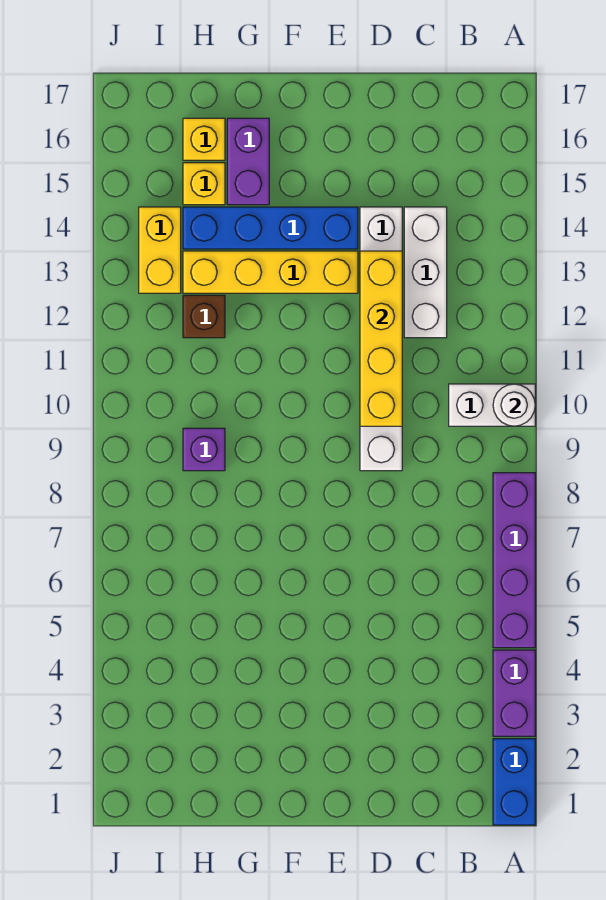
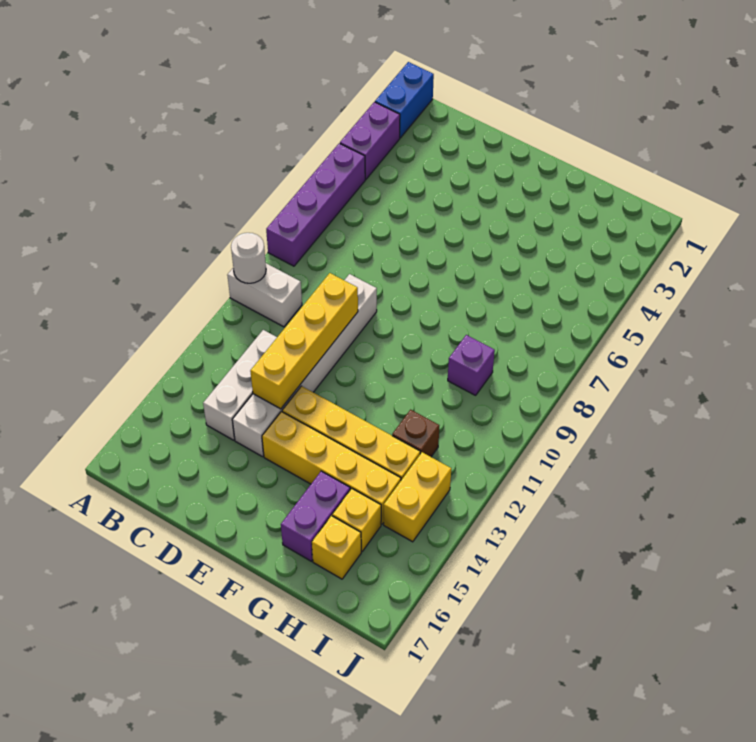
blue 1x4 brick [183,207,358,249] -> yellow 1x4 brick [262,412,401,524]

